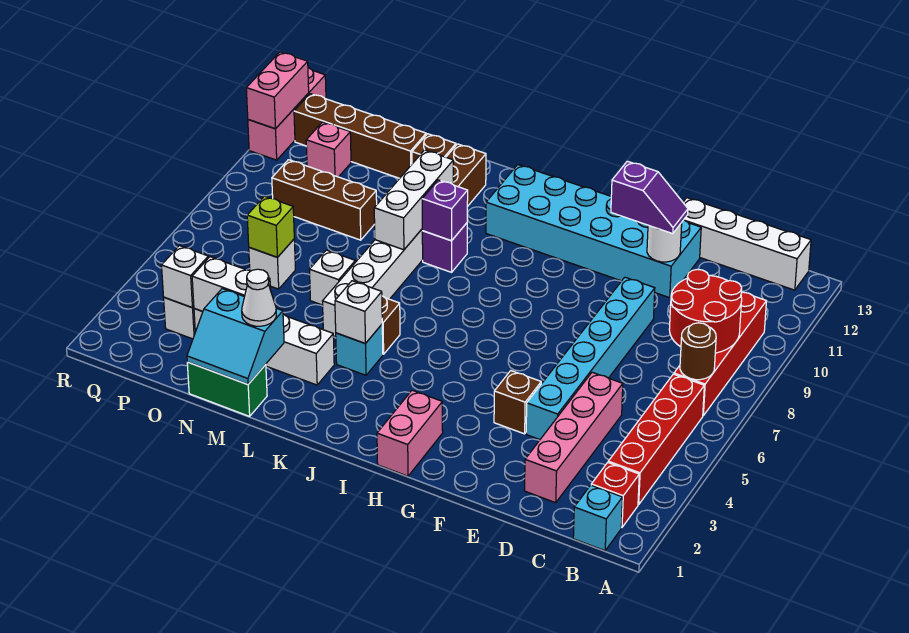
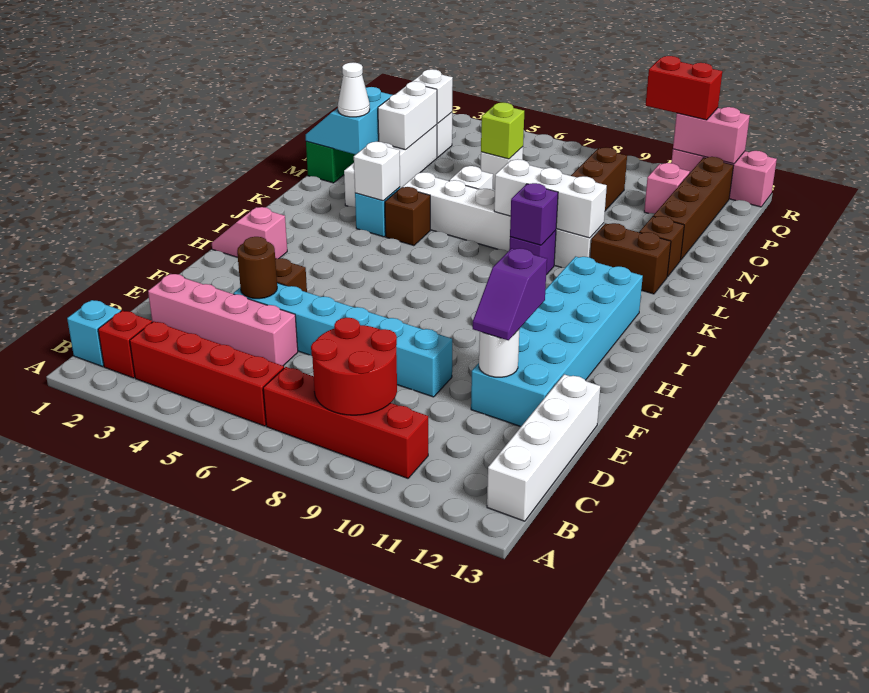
brown 1x1 round brick [680,323,716,380] -> brown 1x1 round brick moved to [237,237,277,299]
pink 1x2 brick [377,390,443,476] -> pink 1x2 slope [212,207,287,259]
none -> red 1x2 brick [646,56,722,120]

